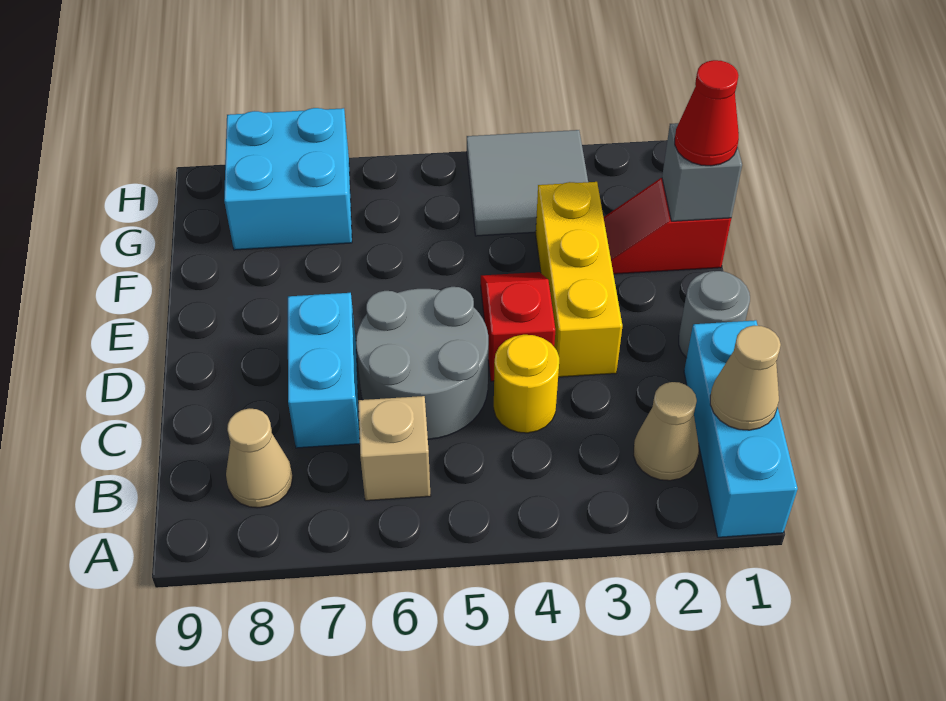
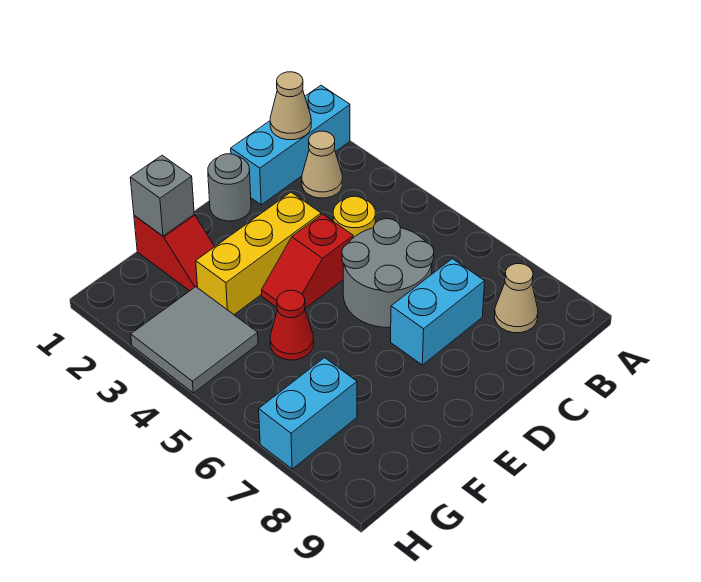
tan 1x1 brick [358,396,431,501] -> none
red 1x1 cone [675,60,739,166] -> red 1x1 cone moved to [270,290,314,360]
cyan 2x2 brick [224,108,352,250] -> cyan 1x2 brick [259,358,357,469]

